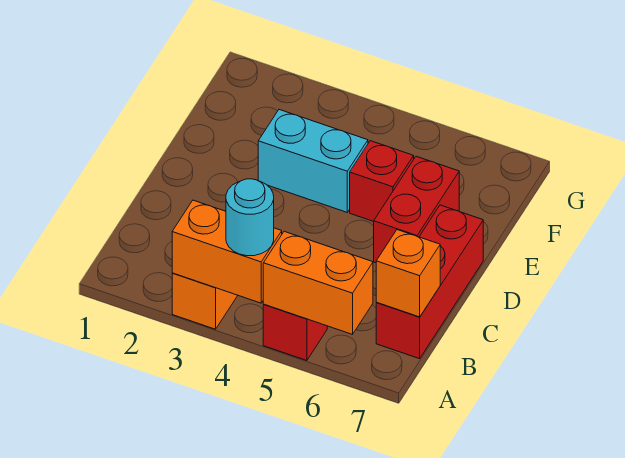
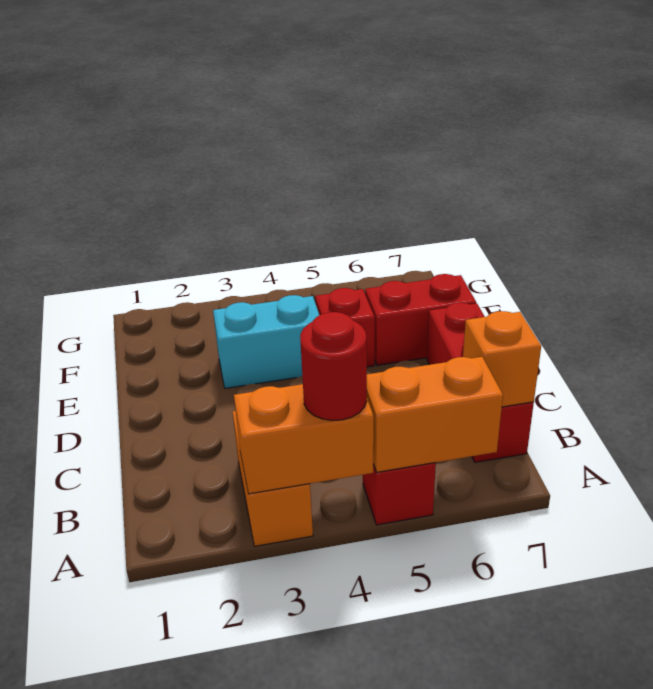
cyan 1x1 round brick [226,179,274,256] -> red 1x1 round brick [300,312,367,420]
red 1x2 brick [374,156,459,263] -> red 1x2 brick turned to [365,274,476,365]

